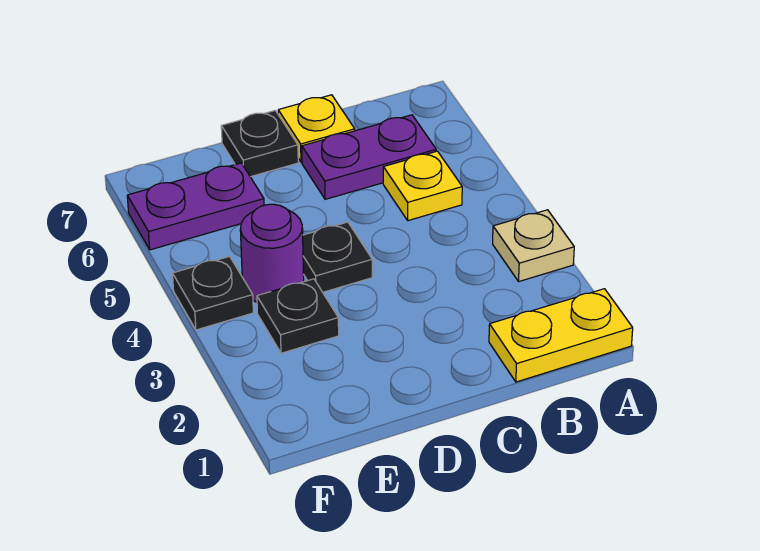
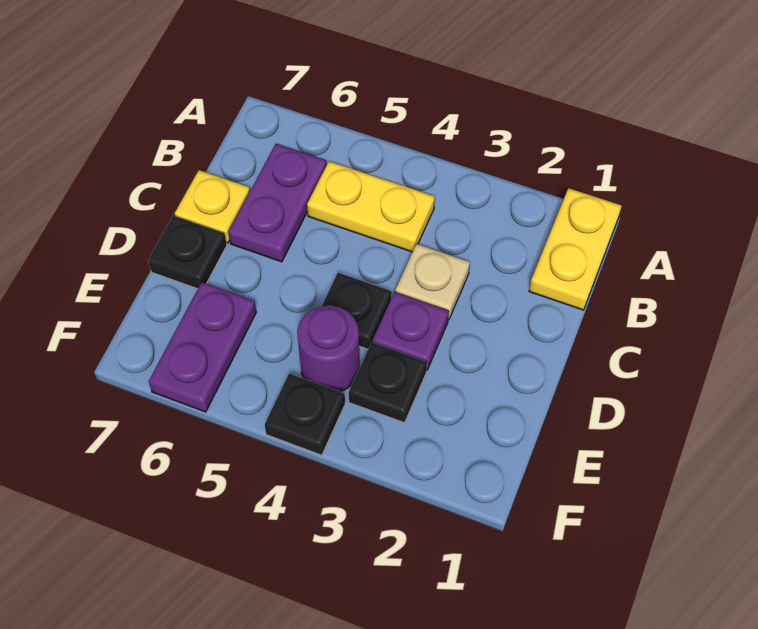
tan 1x1 plate [493,210,574,281] -> tan 1x1 plate moved to [395,244,470,320]
yellow 1x1 plate [383,151,462,221] -> yellow 1x2 plate [307,161,435,252]
none -> purple 1x1 plate [372,292,449,370]

